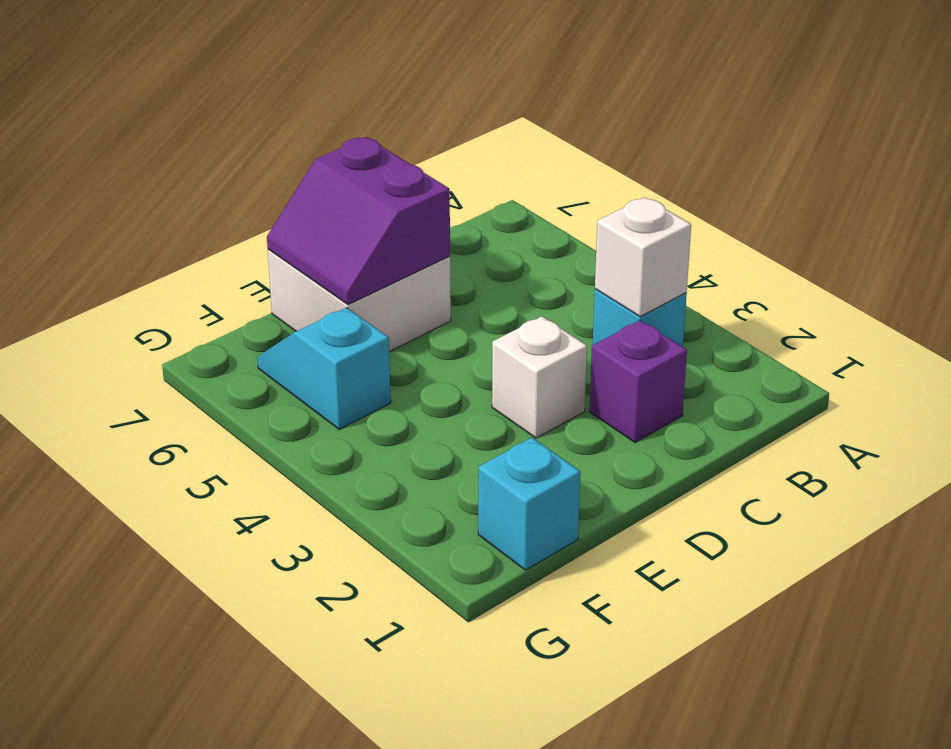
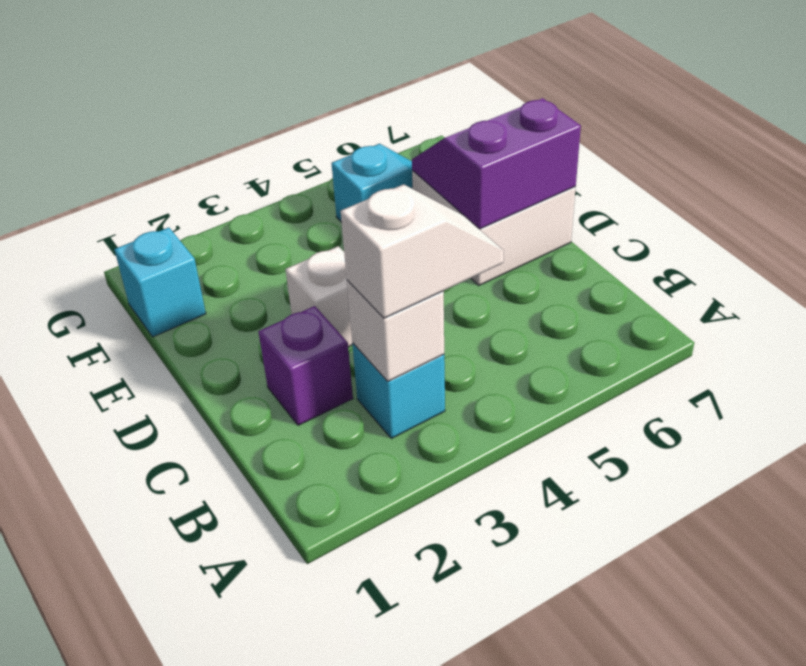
none -> white 1x2 slope [341,184,504,318]

